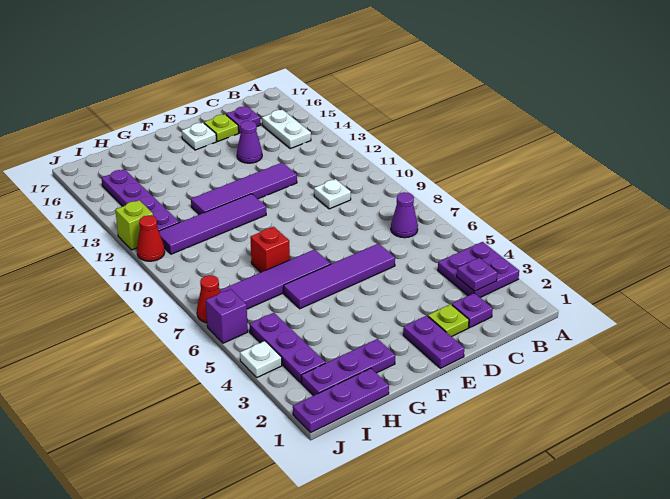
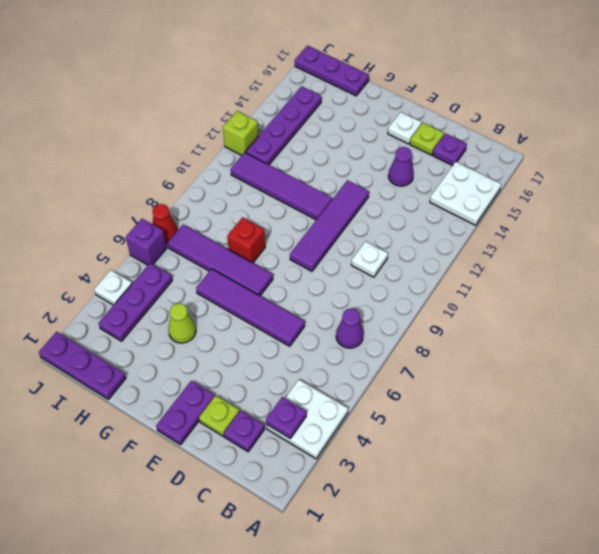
purple 2x2 plate [438,242,519,297] -> white 2x2 plate [266,380,348,459]
white 1x2 plate [262,109,311,149] -> white 2x2 plate [430,162,501,225]
purple 1x4 tile [191,162,297,215] -> purple 1x4 tile turned to [290,180,369,271]
purple 1x3 plate [301,339,395,396] -> purple 1x3 plate moved to [295,46,369,96]
none -> lime 1x1 cone [168,303,196,343]
red 1x1 cone [137,215,165,261] -> none

